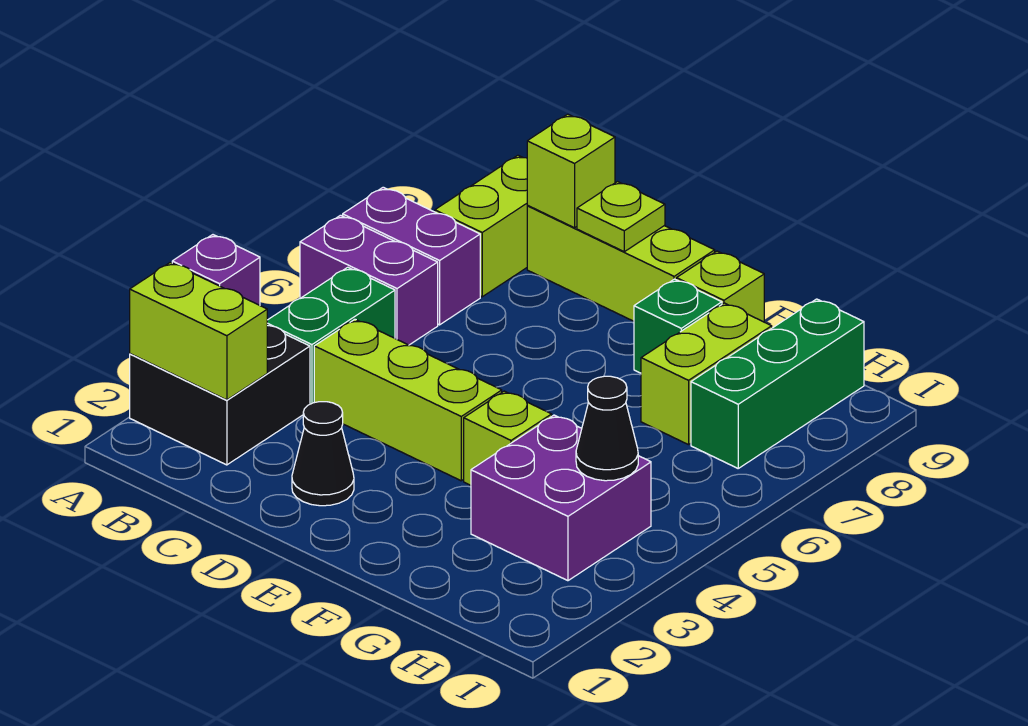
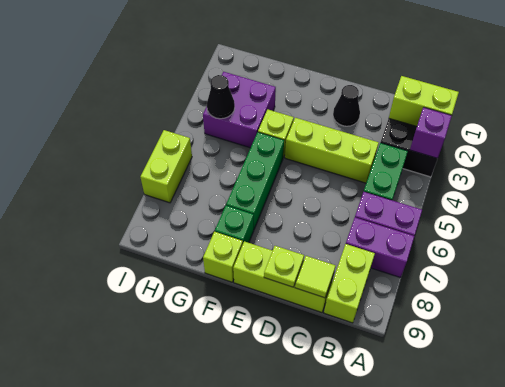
lime 1x1 brick [527,114,615,228] -> lime 1x1 tile [295,256,335,298]
lime 1x2 brick [641,303,772,445] -> lime 1x2 brick moved to [141,130,192,203]
green 1x3 brick [691,299,864,468] -> green 1x3 brick moved to [226,132,284,229]

